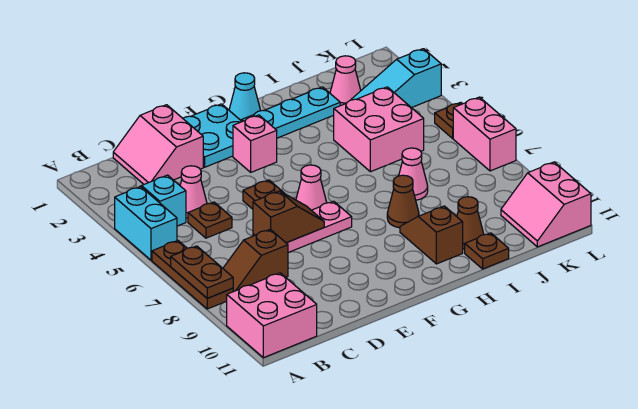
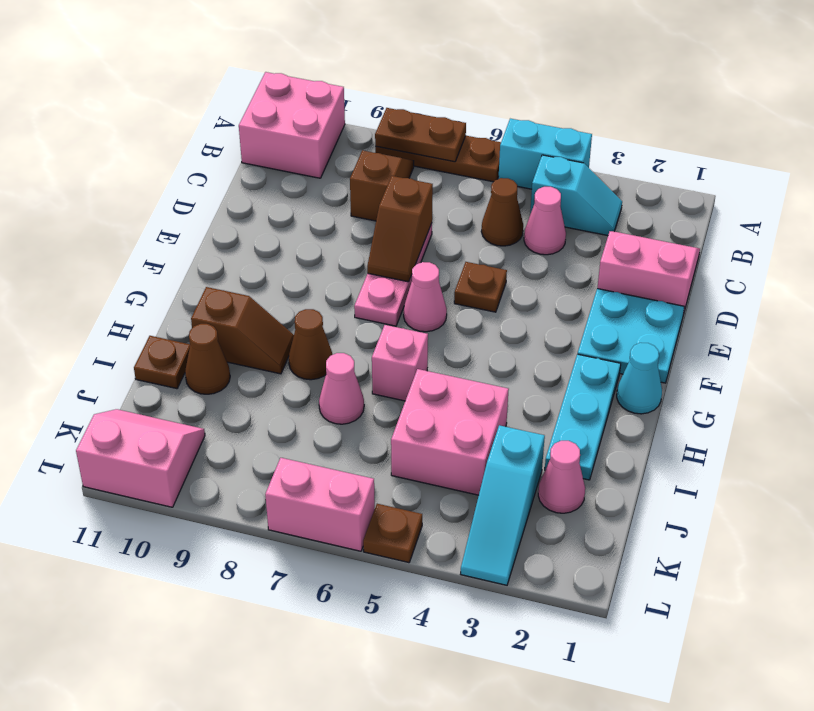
brown 1x1 plate [188,202,232,238] -> brown 1x1 cone [481,178,523,246]
pink 1x1 brick [233,115,277,172] -> pink 1x1 brick moved to [372,325,428,401]
cyan 1x3 slope [351,49,441,108] -> cyan 1x3 slope turned to [461,425,545,585]

